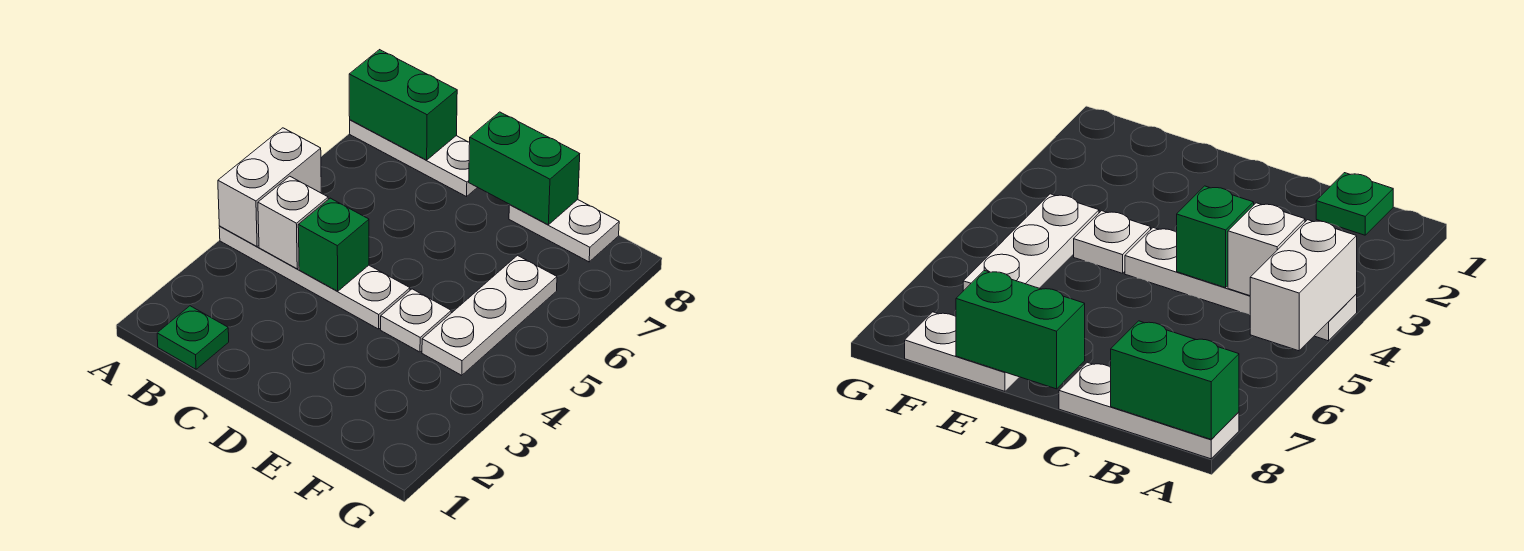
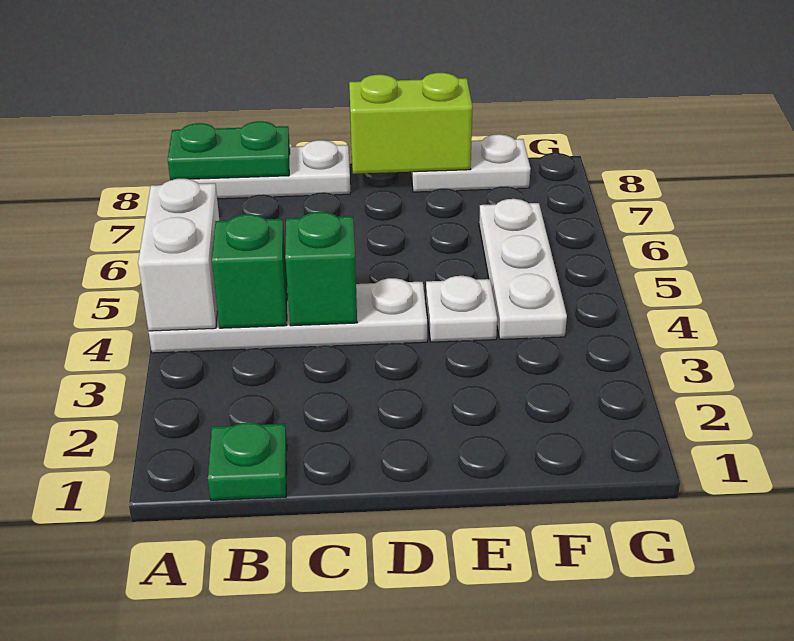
green 1x2 brick [349,50,457,160] -> green 1x2 plate [168,121,290,180]
white 1x1 brick [258,176,328,269] -> green 1x1 brick [212,214,287,328]
green 1x2 brick [469,112,580,225] -> lime 1x2 brick [349,73,473,174]

